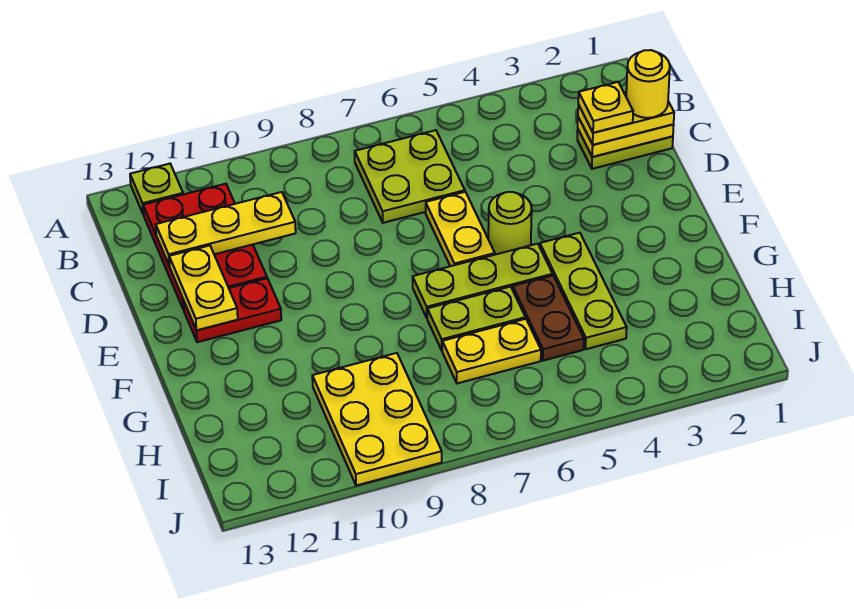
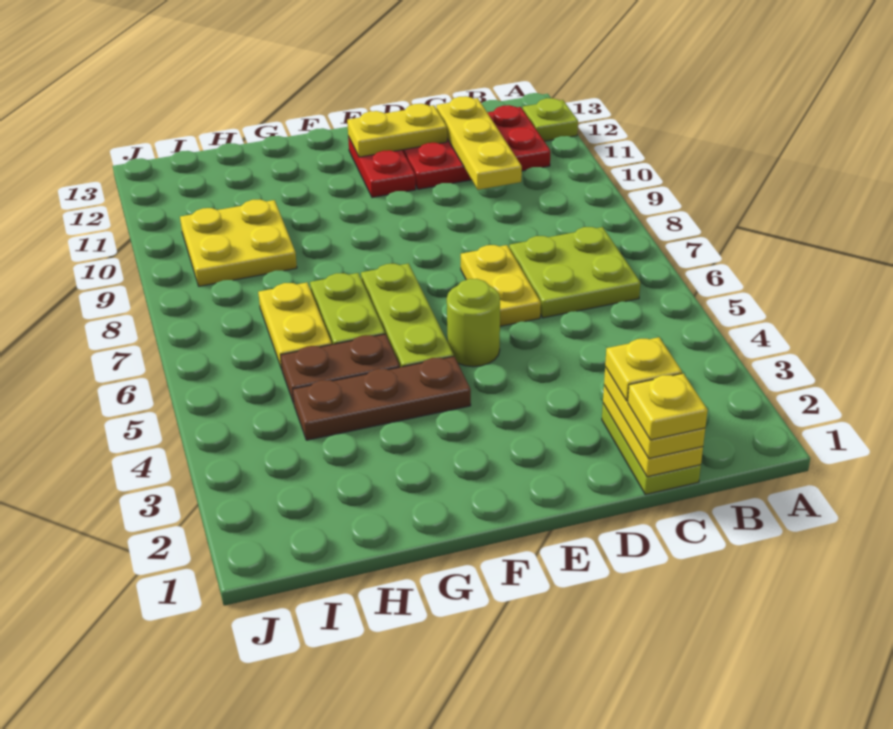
yellow 1x1 round brick [626,50,670,118] -> yellow 1x1 plate [628,373,708,440]
yellow 1x2 plate [426,192,495,266] -> yellow 1x2 plate turned to [461,245,541,326]
lime 1x3 plate [540,233,627,349] -> brown 1x3 plate [293,356,471,440]
yellow 2x3 plate [312,353,442,486] -> yellow 2x2 plate [180,199,297,286]

